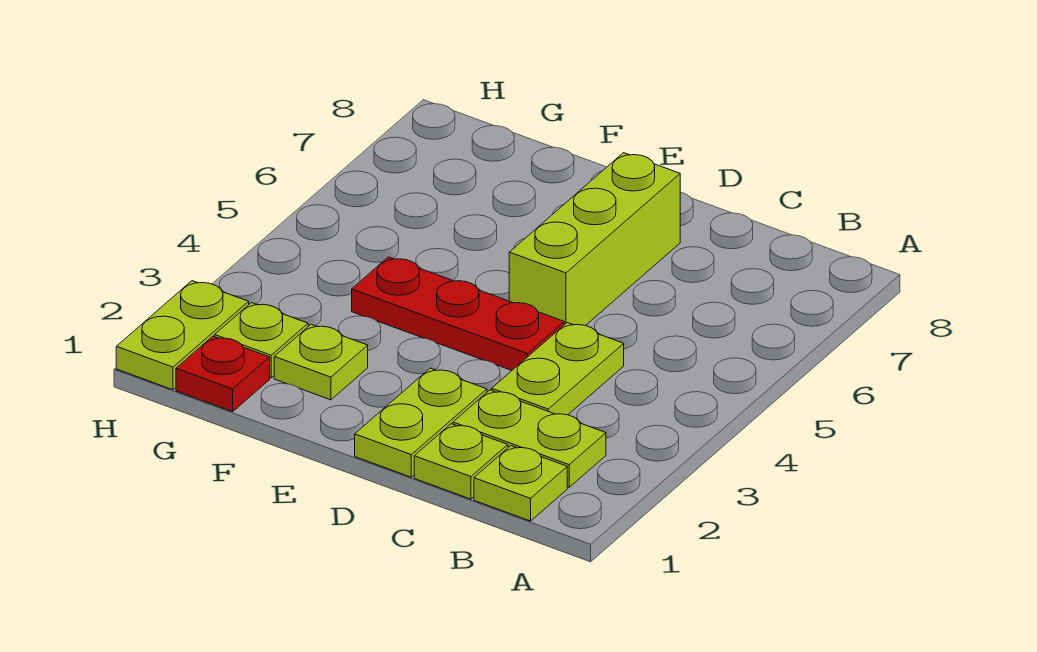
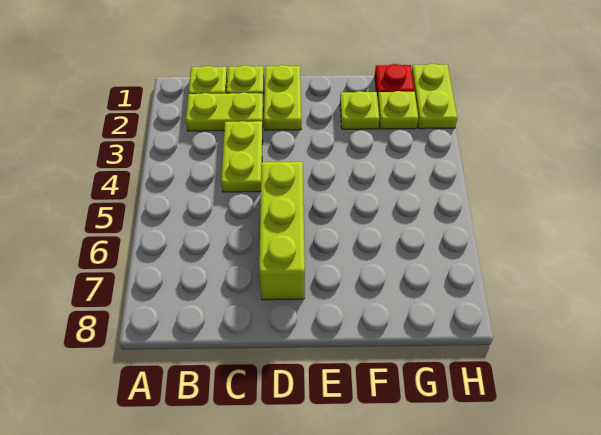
red 1x3 plate [352,257,564,370] -> none

